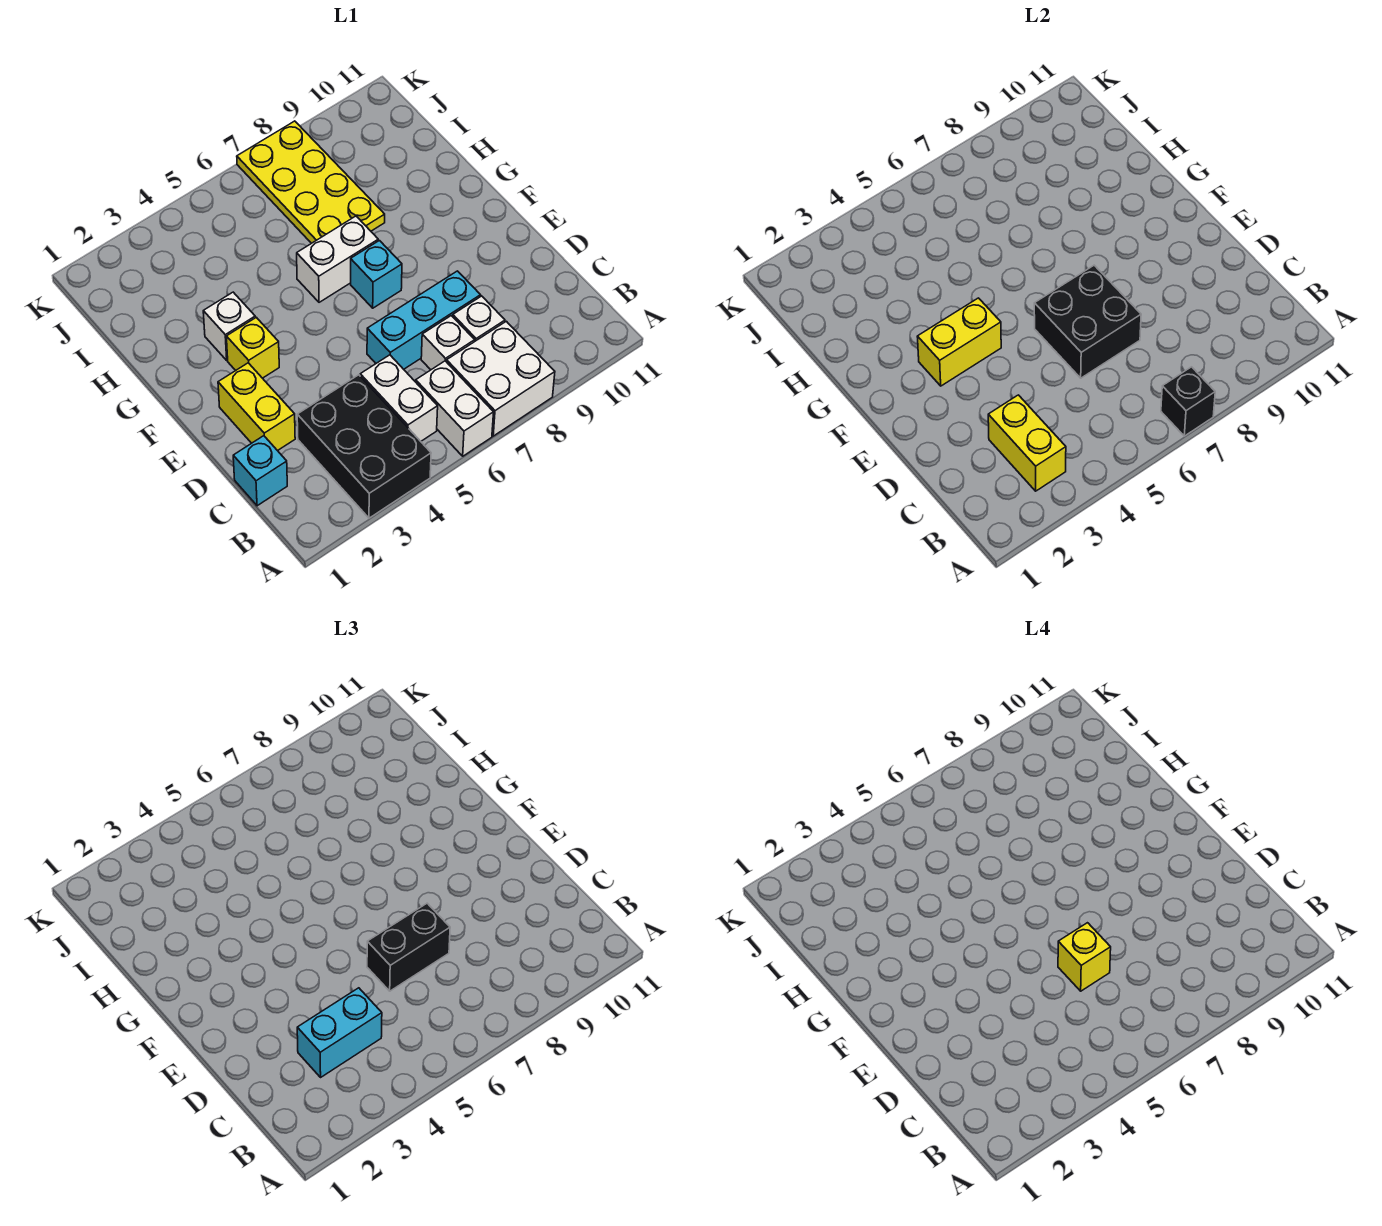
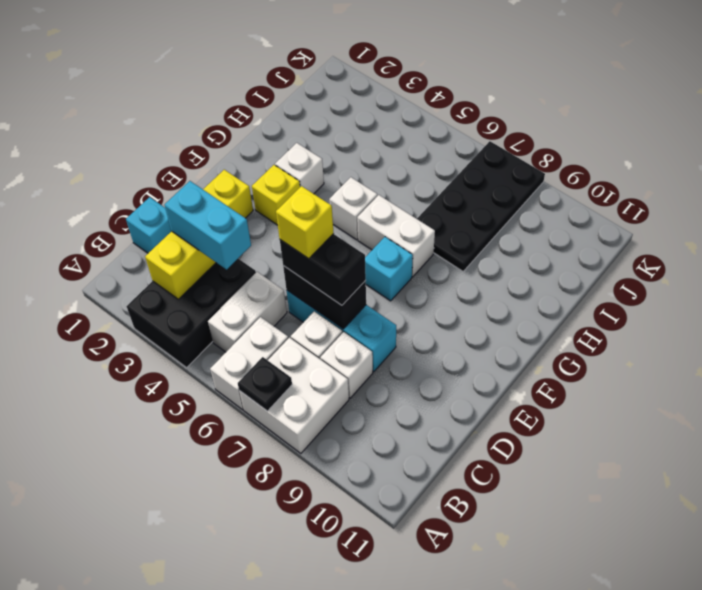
black 1x1 brick [1161,367,1215,436] -> black 1x1 plate [238,357,292,411]
black 2x2 brick [1034,265,1141,378] -> black 1x2 brick [283,266,366,329]
yellow 1x2 brick [917,298,1001,386] -> none
none -> white 1x1 brick [329,177,377,240]
yellow 2x4 plate [237,121,385,243] -> black 2x4 plate [417,141,545,271]

